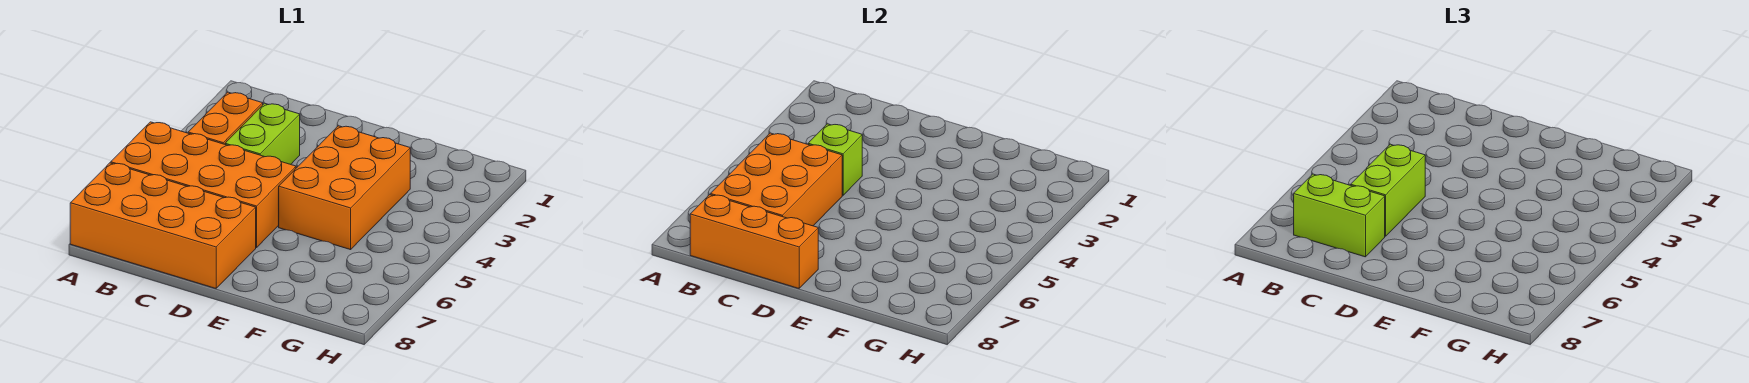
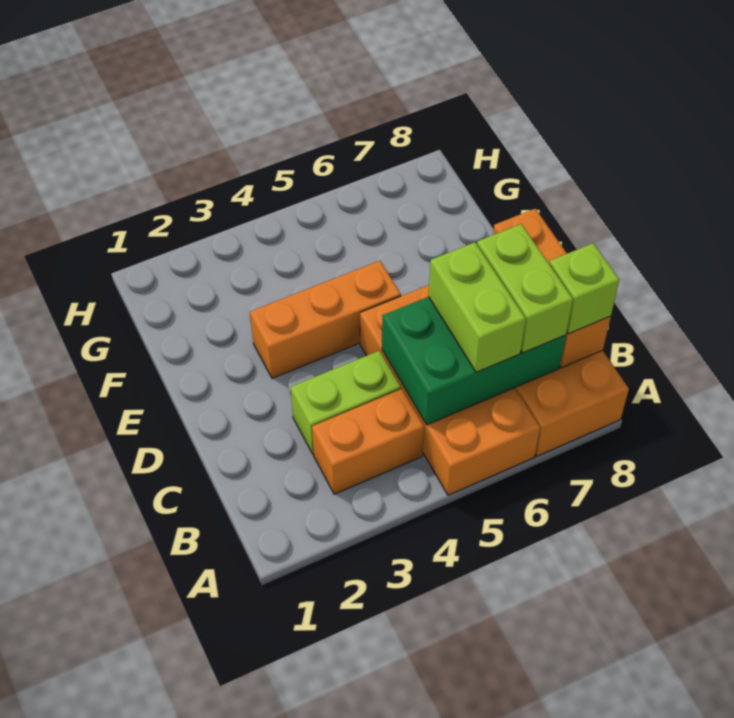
orange 2x3 brick [711,133,842,226] -> green 2x3 brick [382,297,566,425]
lime 1x1 brick [808,124,862,195] -> lime 1x1 brick moved to [549,243,619,334]
lime 1x2 brick [1351,144,1425,236] -> lime 1x2 brick turned to [429,242,526,372]
orange 2x3 brick [279,126,410,250] -> orange 1x3 brick [250,261,401,378]

